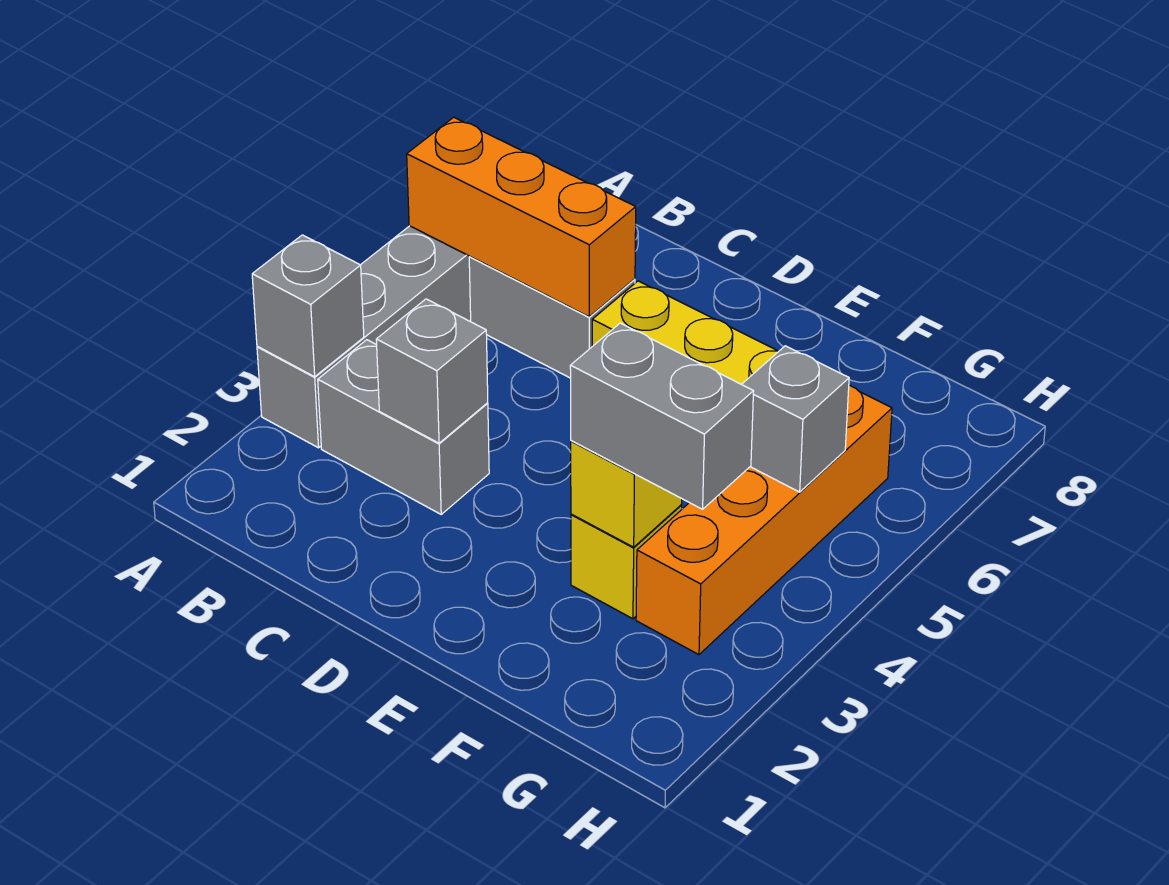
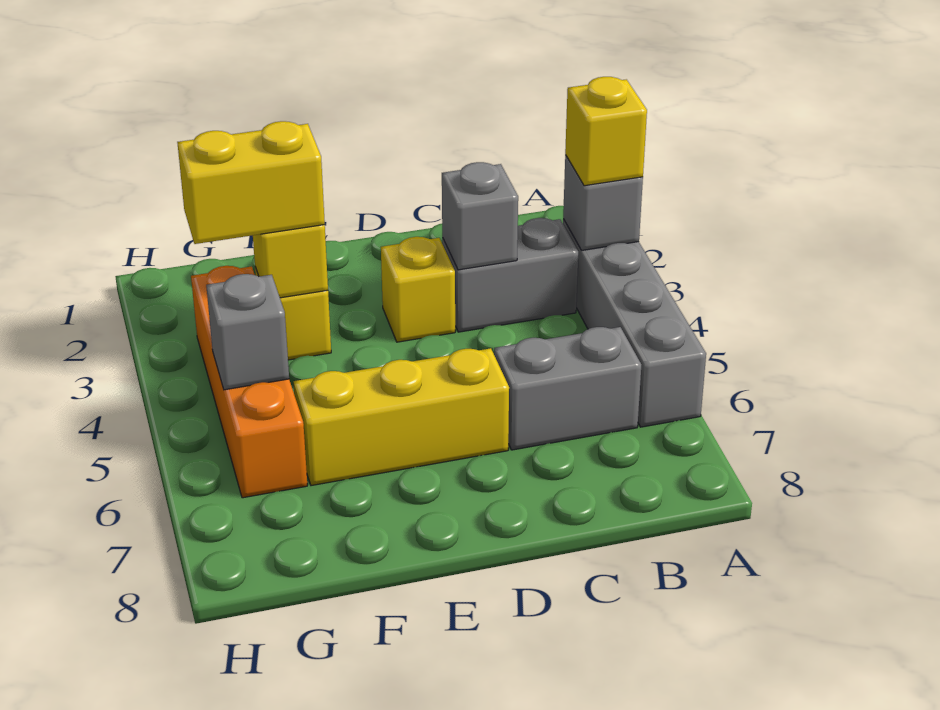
none -> yellow 1x1 brick [565,77,647,186]
orange 1x3 brick [407,117,636,317] -> none
none -> yellow 1x1 brick [381,237,455,342]
grey 1x2 brick [570,323,753,509] -> yellow 1x2 brick [177,121,325,244]

